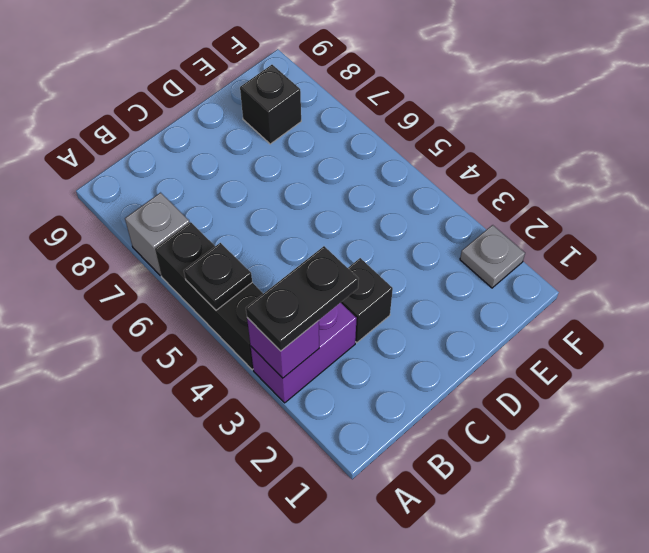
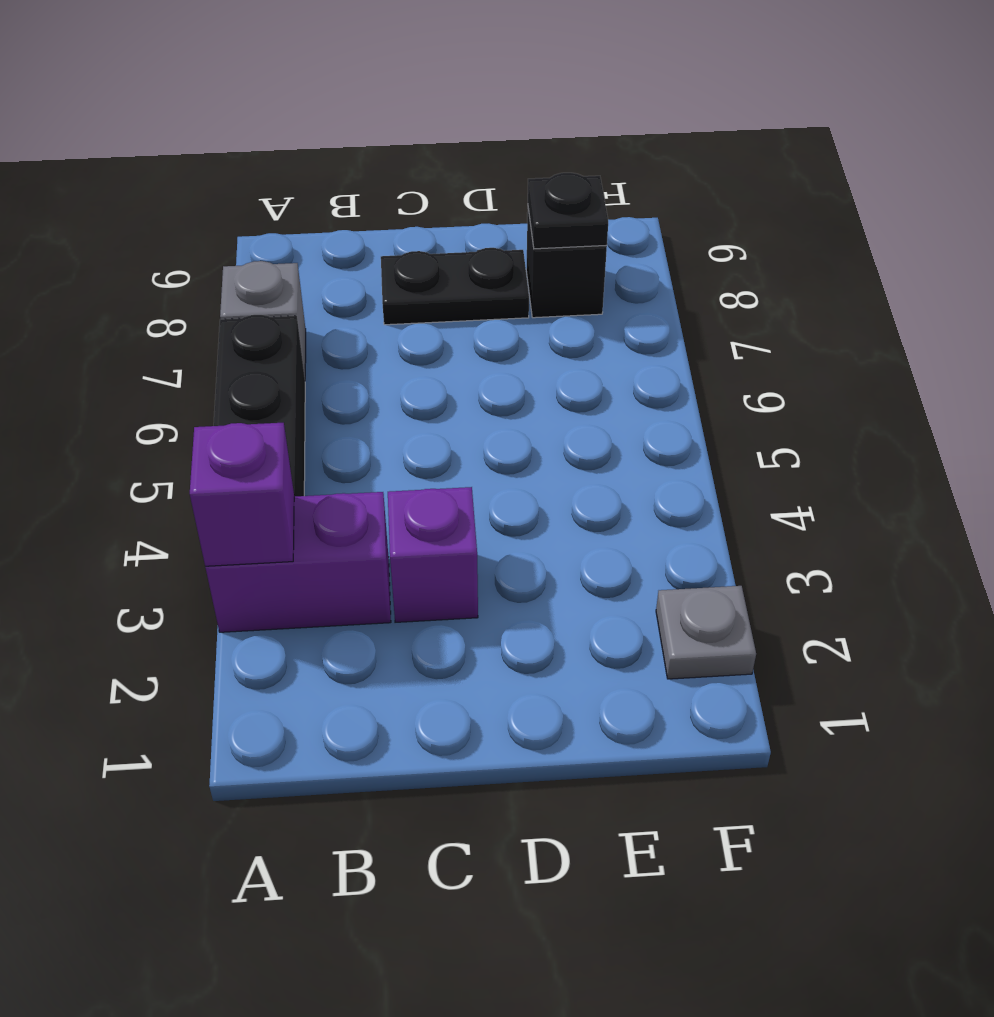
black 1x2 plate [246,246,358,351] -> black 1x2 plate moved to [381,248,529,325]
black 1x1 plate [184,243,252,310] -> black 1x1 plate moved to [528,173,608,249]
black 1x1 brick [341,258,393,343] -> purple 1x1 brick [388,487,478,622]

